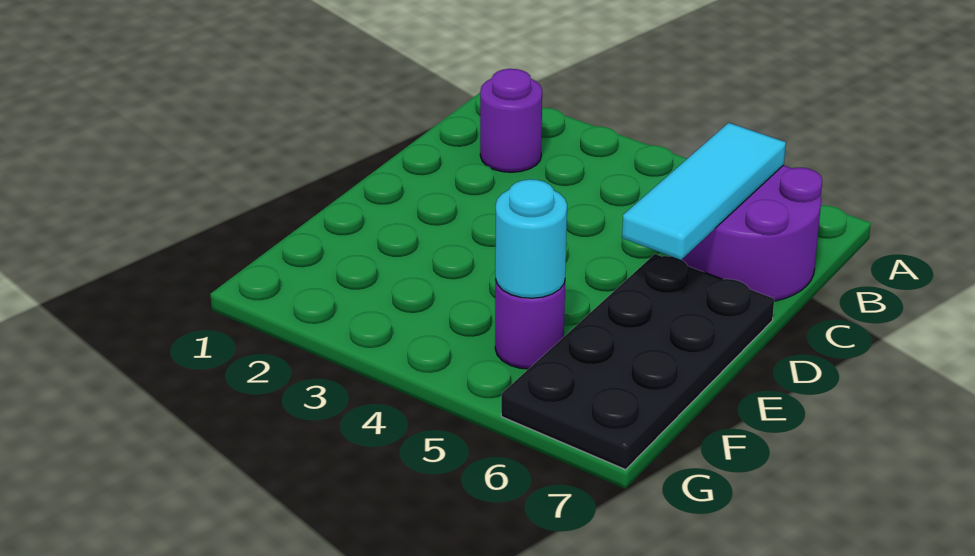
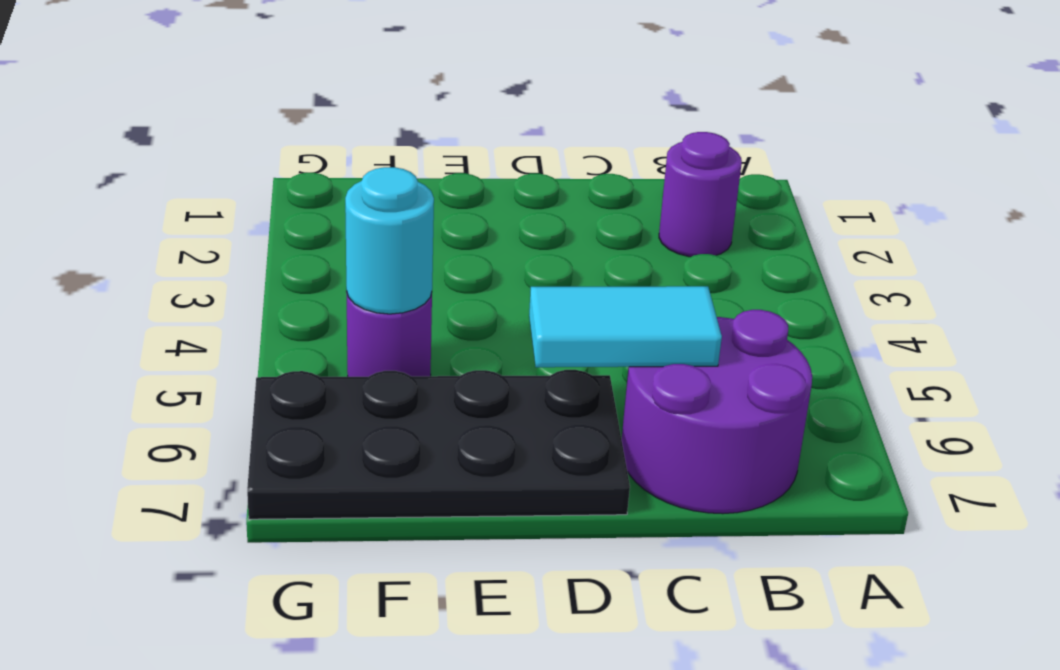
cyan 1x3 tile [622,123,786,260] -> cyan 1x2 tile [529,286,722,367]

